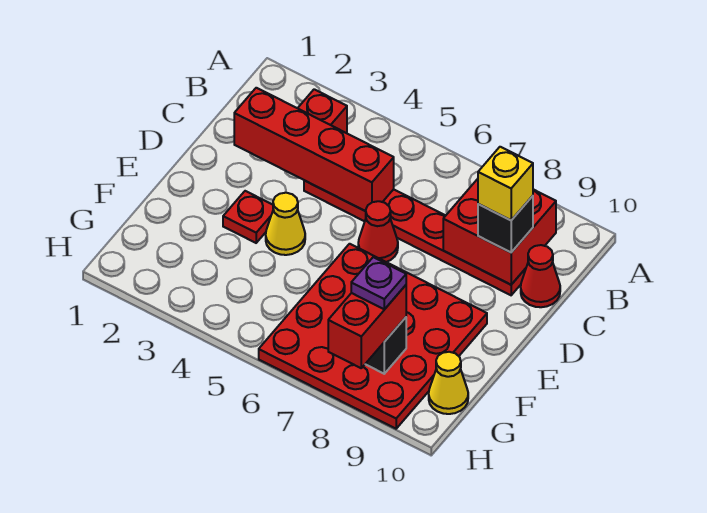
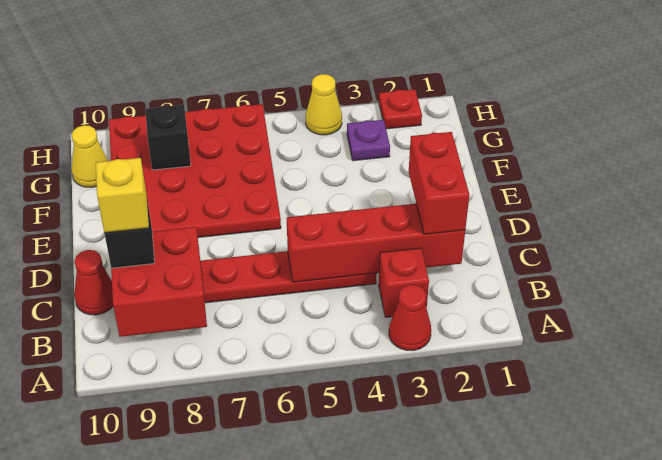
red 1x1 cone [358,201,398,262] -> red 1x1 cone moved to [389,285,431,350]
red 1x1 plate [223,191,273,243] -> red 1x1 plate moved to [379,89,422,129]
yellow 1x1 cone [266,193,305,255] -> yellow 1x1 cone moved to [306,74,342,135]
red 1x2 brick [328,285,406,368] -> red 1x2 brick moved to [409,132,469,234]
purple 1x1 plate [351,257,406,309] -> purple 1x1 plate moved to [347,120,390,161]

